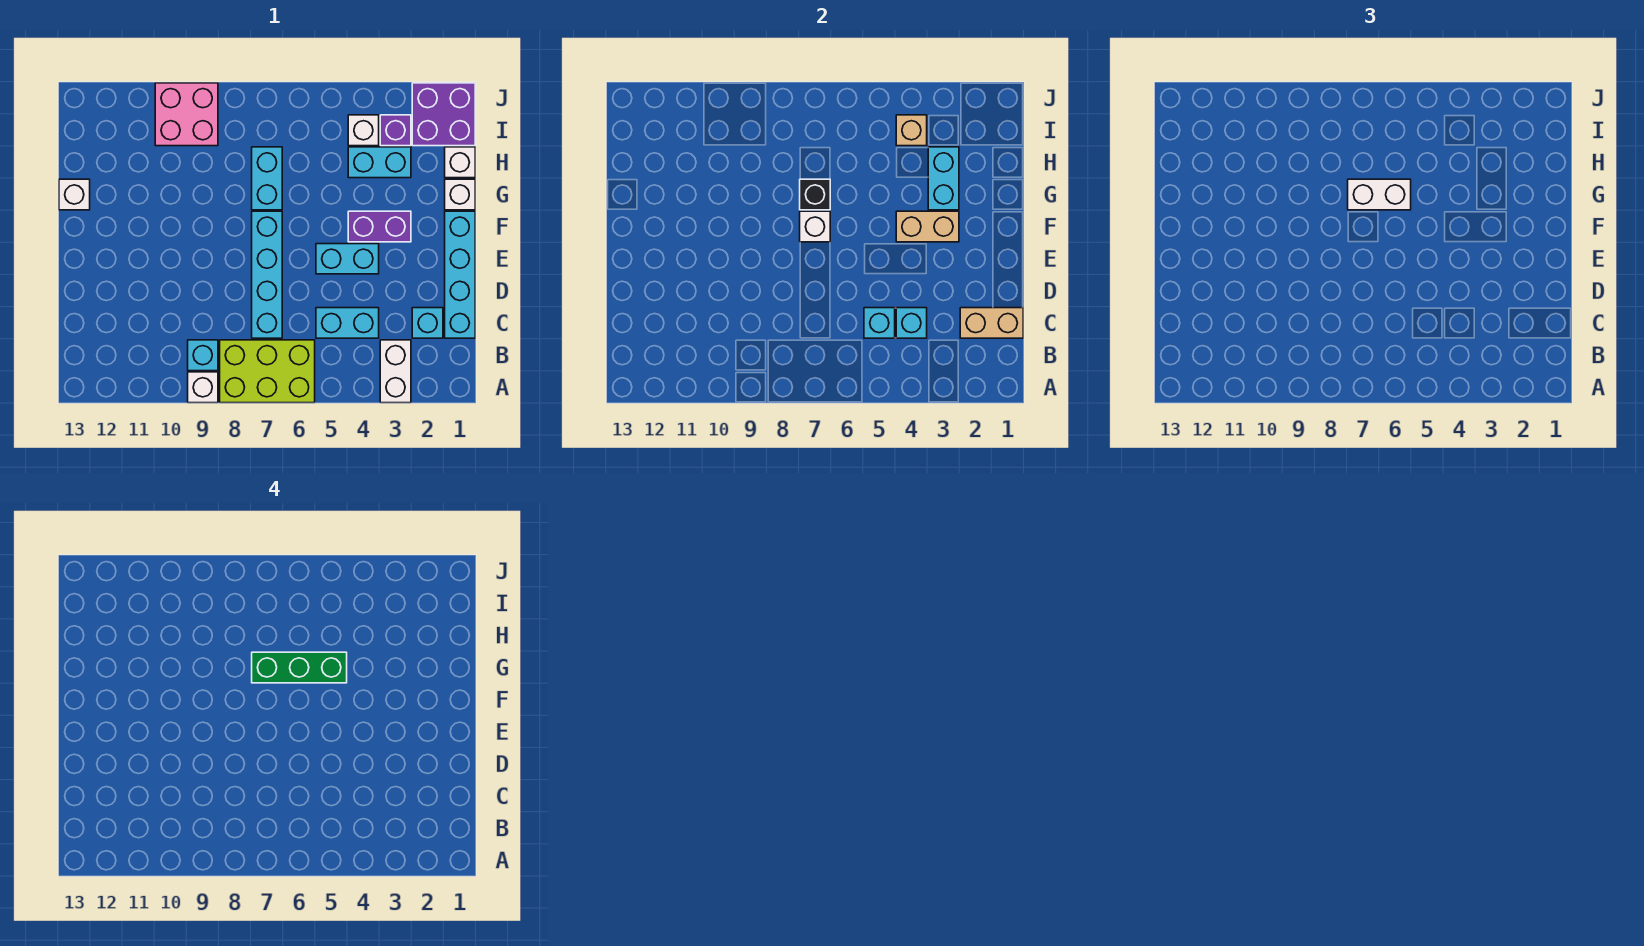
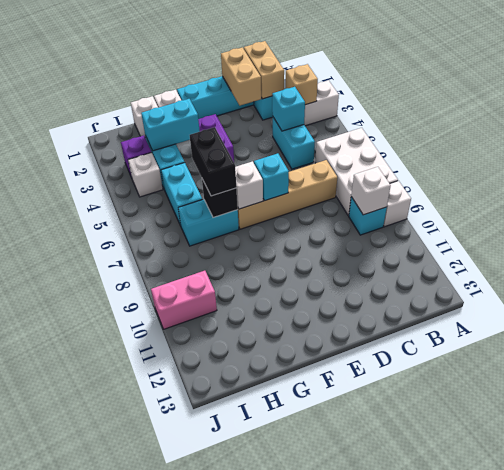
lime 2x3 brick [220,340,315,403] -> white 2x3 brick [315,128,398,216]
cyan 1x1 brick [864,308,895,338] -> cyan 1x1 brick moved to [254,153,289,201]
cyan 1x4 brick [252,211,282,338] -> tan 1x4 brick [238,160,337,229]
cyan 1x2 brick [316,244,379,274] -> cyan 1x2 brick moved to [161,163,202,226]
tan 1x2 brick [896,211,959,242] -> tan 1x2 brick moved to [221,47,261,105]
green 1x3 brick [252,652,347,683] -> none
white 1x2 brick [1348,179,1411,210] -> black 1x2 brick [190,127,236,196]
white 1x1 brick [59,179,90,210] -> white 1x1 brick moved to [351,167,391,215]
purple 2x2 brick [412,83,475,146] -> none
tan 1x1 brick [896,115,927,146] -> tan 1x1 brick moved to [286,64,318,105]
pink 2x2 brick [155,83,218,146] -> pink 1x2 brick [151,271,217,329]

